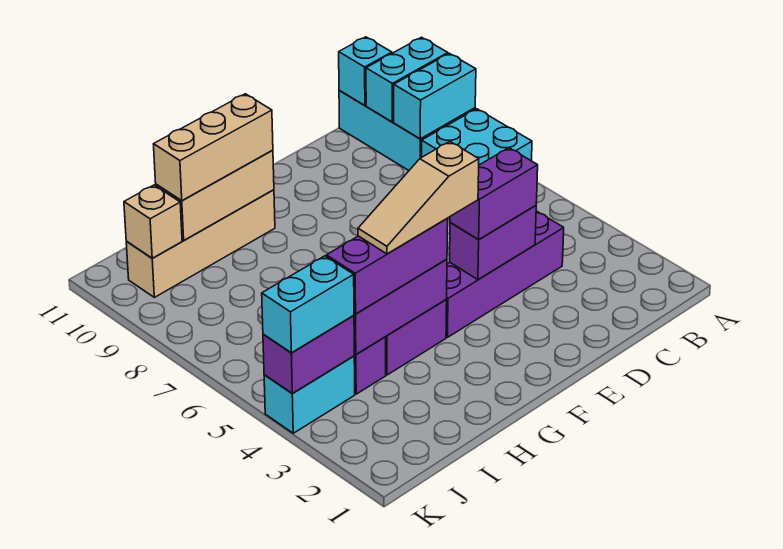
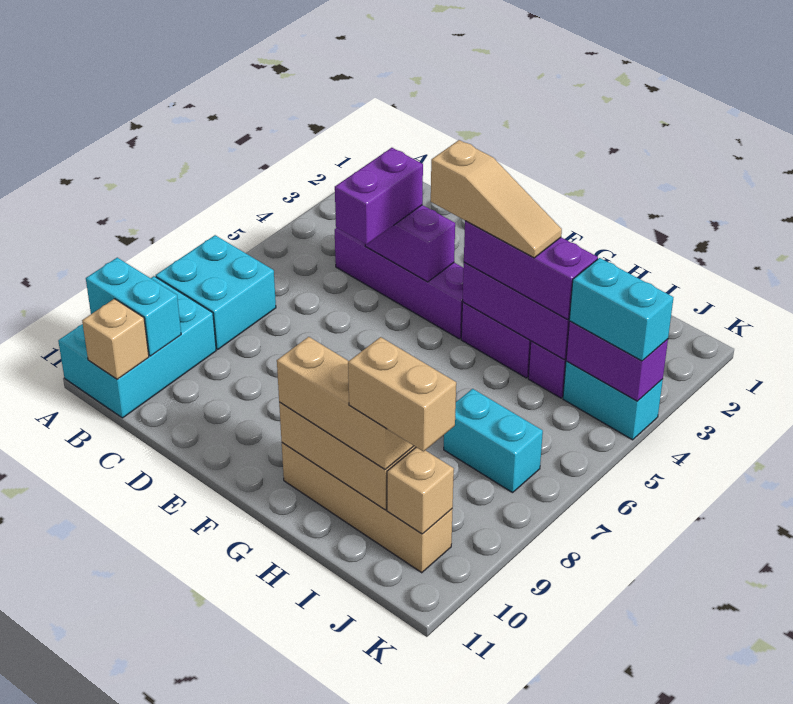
cyan 1x2 brick [394,53,476,139] -> cyan 1x2 brick moved to [444,389,543,493]
cyan 1x1 brick [339,37,392,106] -> tan 1x1 brick [82,299,149,379]
purple 1x2 brick [450,148,538,239] -> purple 1x2 brick turned to [335,148,423,245]
none -> tan 1x2 brick [348,337,456,451]

